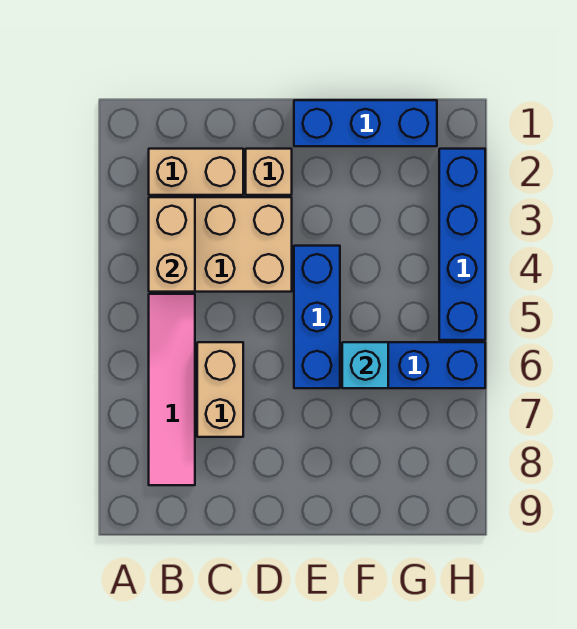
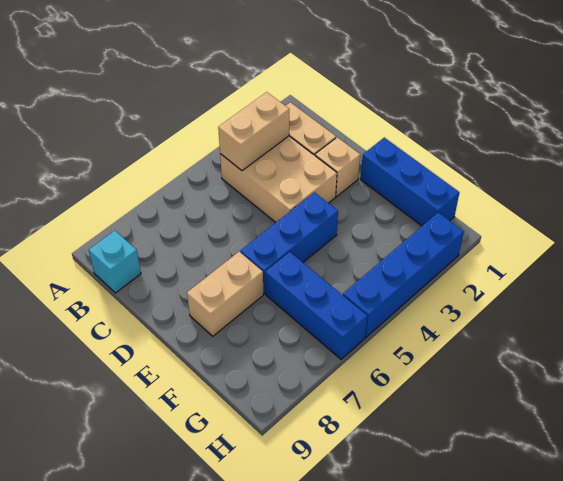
pink 1x4 tile [149,294,195,485] -> none
tan 1x2 brick [197,342,243,437] -> tan 1x2 brick moved to [187,252,263,336]
cyan 1x1 brick [342,342,388,388] -> cyan 1x1 brick moved to [89,231,141,293]

